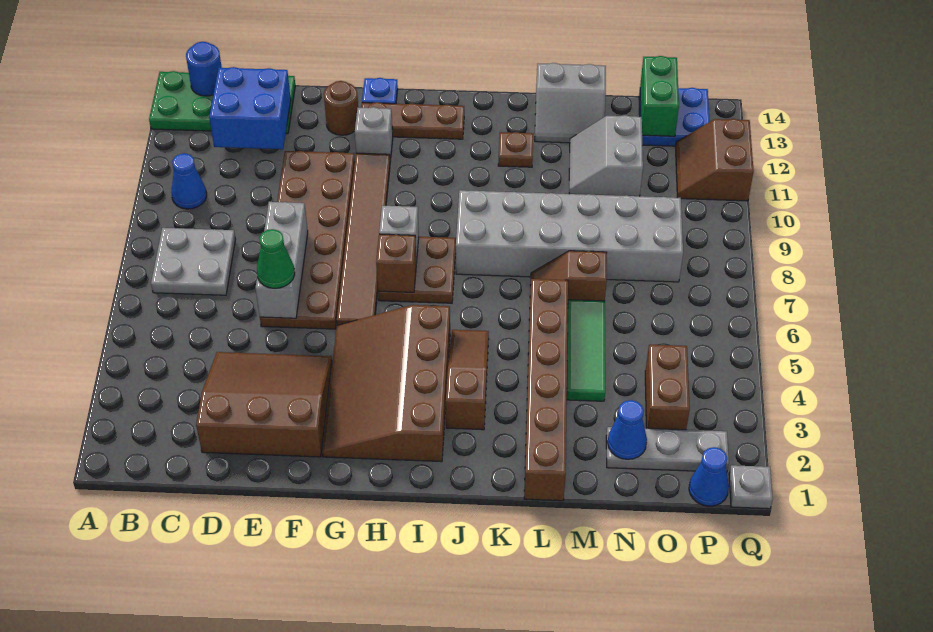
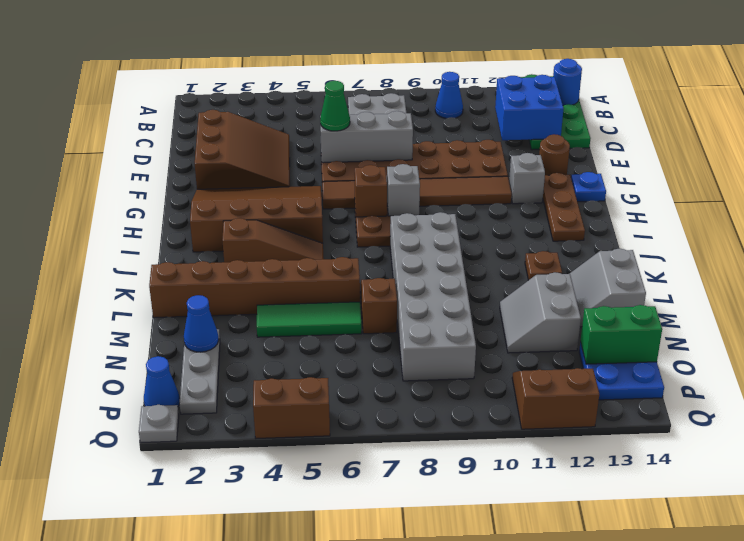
grey 2x2 slope [569,115,643,196] -> grey 2x2 slope turned to [500,272,581,353]
brown 1x2 brick [645,345,690,430] -> brown 1x2 brick moved to [253,377,330,438]

